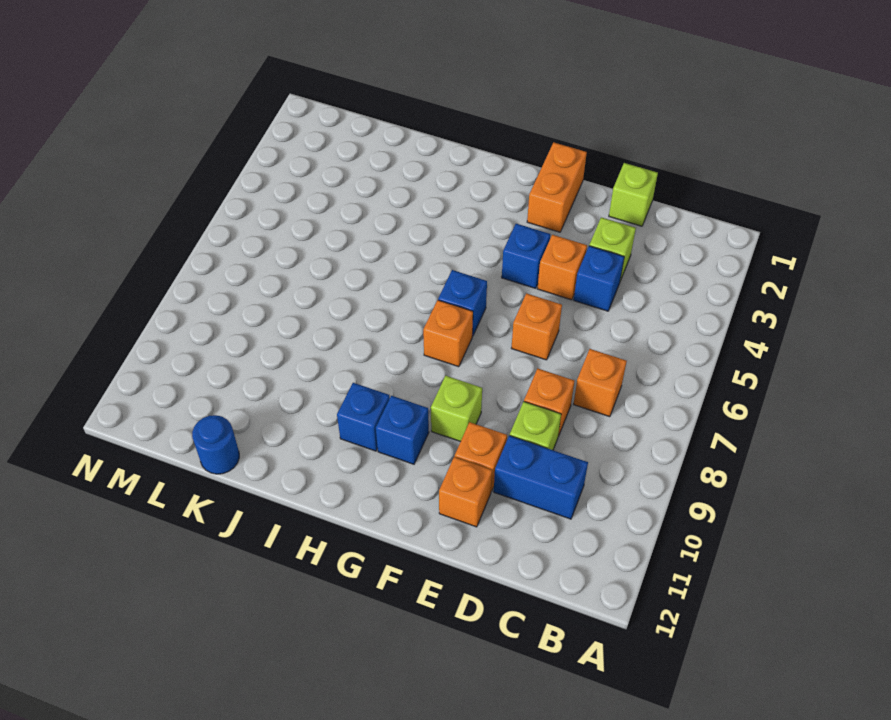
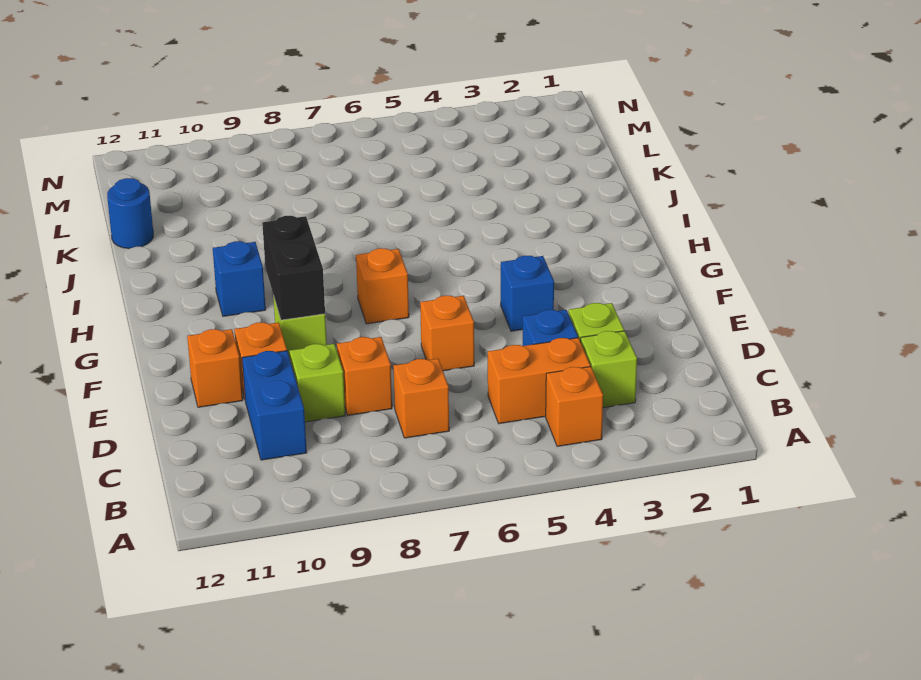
lime 1x1 brick [609,163,658,226] -> lime 1x1 brick moved to [581,331,637,408]
orange 1x1 brick [538,235,587,300] -> orange 1x1 brick moved to [546,367,603,446]
orange 1x2 brick [527,142,587,232] -> orange 1x2 brick moved to [488,338,590,424]
none -> black 1x2 brick [262,216,325,320]
blue 1x1 brick [438,270,487,336] -> none
blue 1x1 brick [376,396,429,464] -> none

